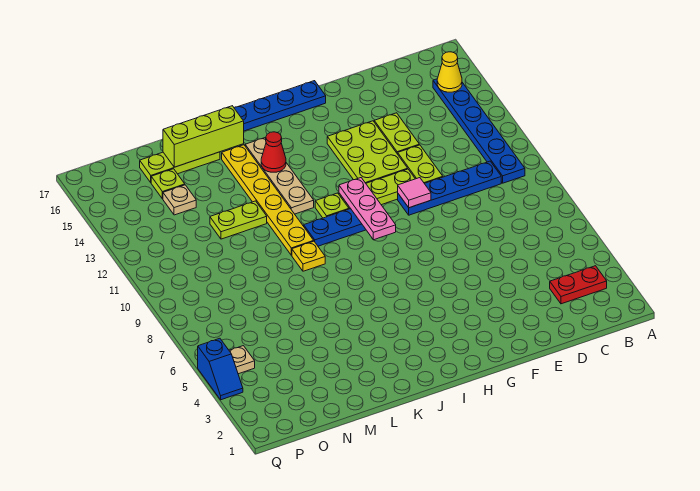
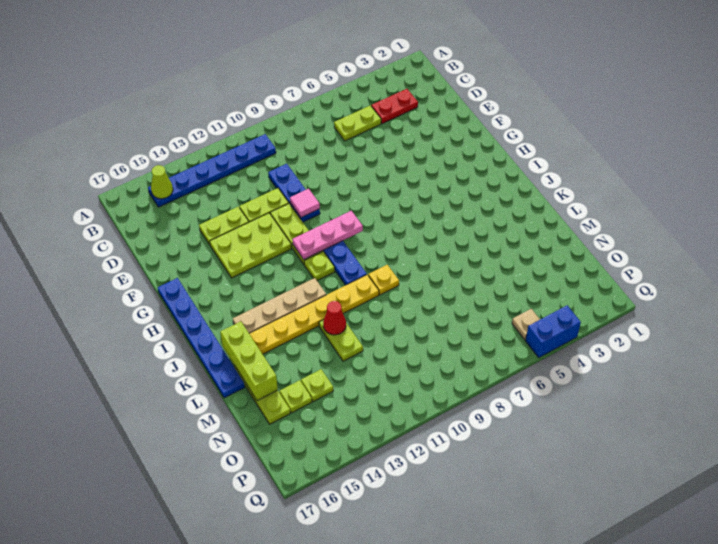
red 1x2 plate [550,266,607,304] -> red 1x2 plate turned to [371,89,418,124]
yellow 1x1 cone [437,52,462,92] -> lime 1x1 cone [151,165,173,199]
none -> lime 1x2 plate [334,105,381,141]
blue 1x4 plate [398,161,501,215] -> blue 1x3 plate [268,164,320,222]
red 1x1 cone [261,132,286,172] -> red 1x1 cone moved to [323,301,346,335]
tan 1x1 plate [163,185,196,215] -> lime 1x1 plate [301,369,333,402]
blue 1x2 slope [198,338,243,400] -> blue 1x2 brick [526,306,581,358]

